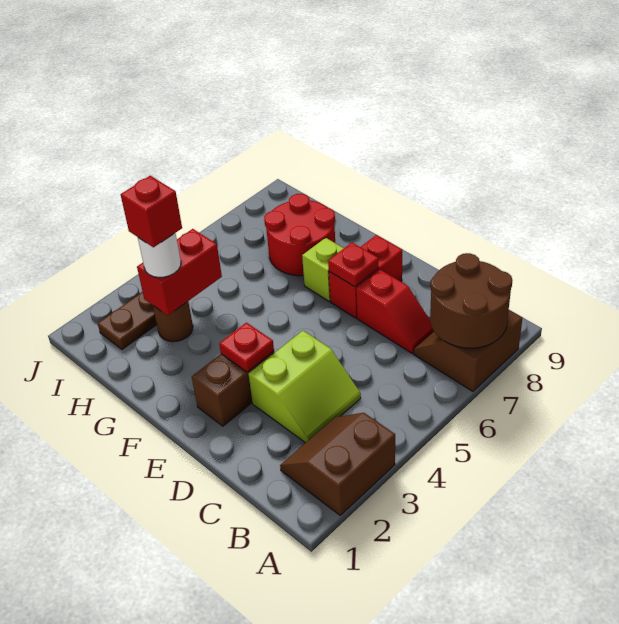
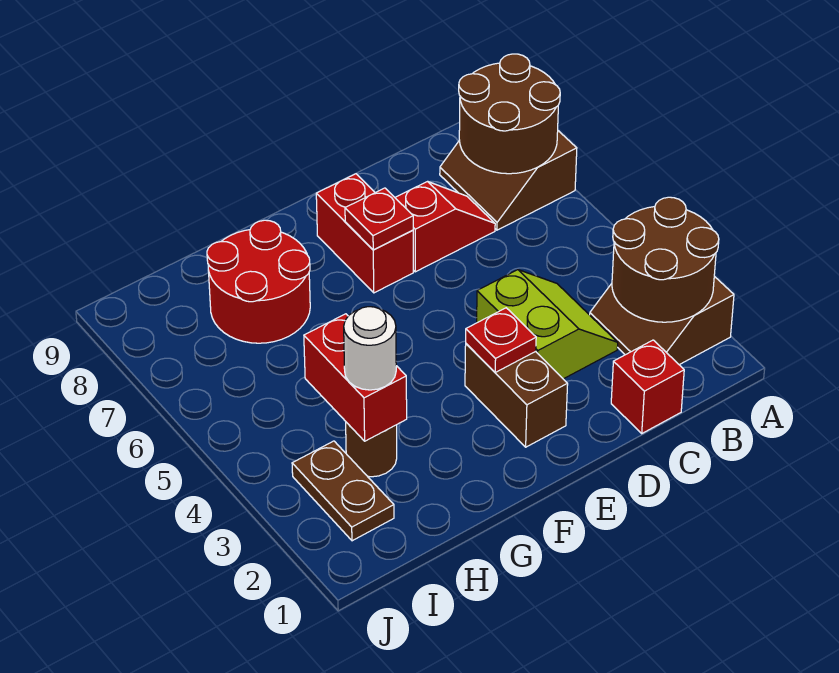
none -> brown 2x2 round brick [612,197,719,322]
lime 1x1 brick [302,238,344,301] -> none
red 1x1 brick [121,176,182,247] -> red 1x1 brick moved to [611,340,684,433]

